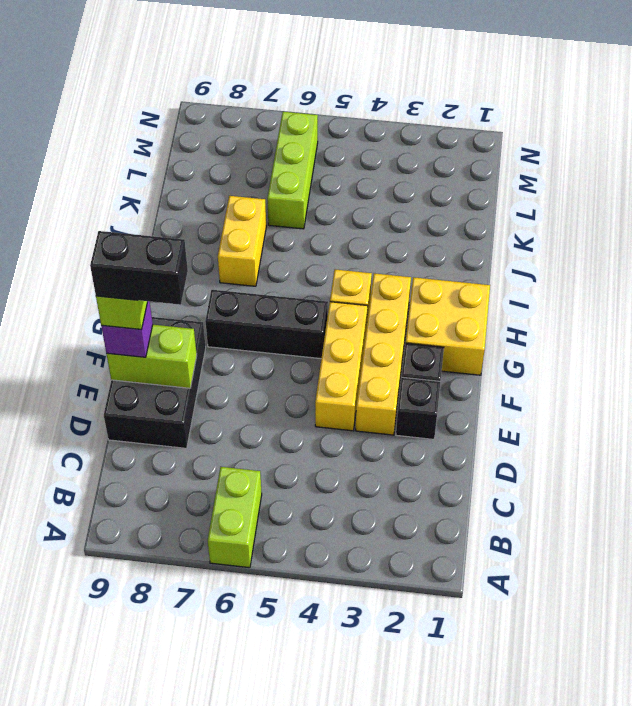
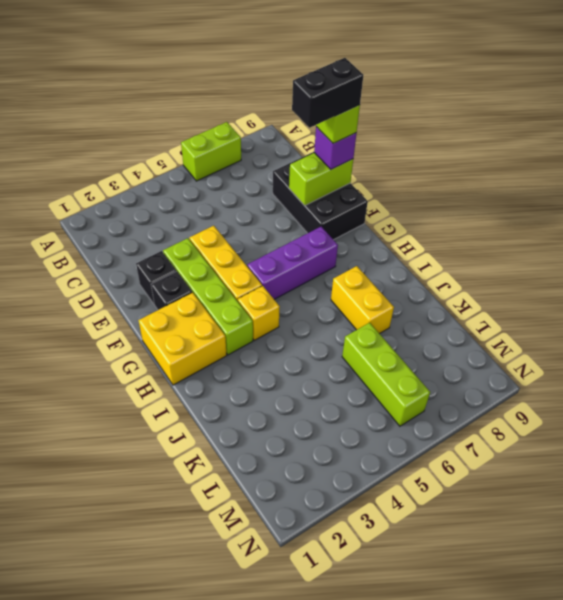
lime 1x2 brick [208,467,262,568] -> lime 1x2 brick turned to [181,122,241,181]
yellow 1x4 brick [355,273,411,435] -> lime 1x4 brick [163,238,253,355]
black 1x3 brick [205,290,328,359] -> purple 1x3 brick [247,227,338,299]

